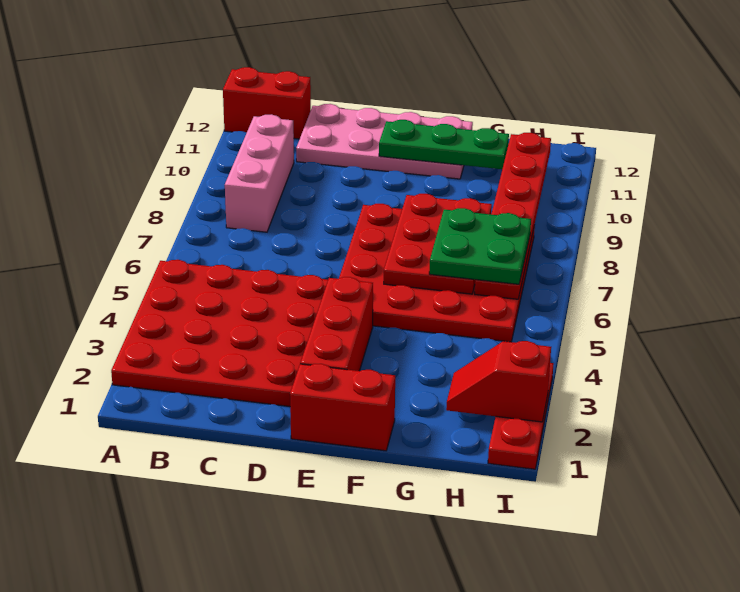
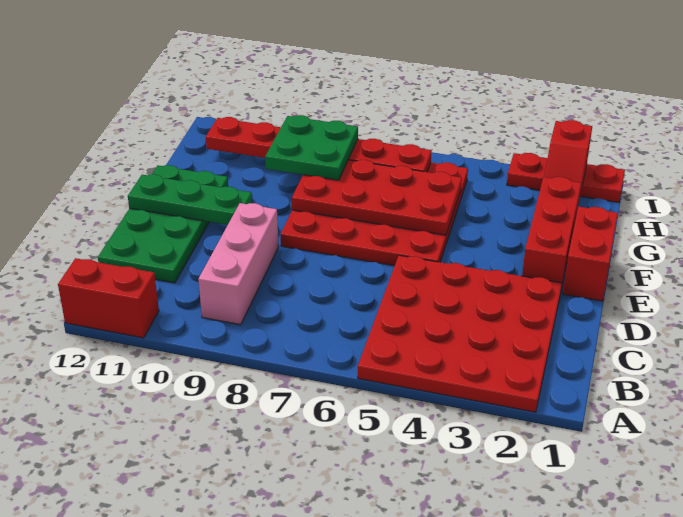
red 1x2 brick [223,67,311,139] -> red 1x2 brick turned to [58,258,159,338]
pink 1x3 brick [225,114,294,232] -> pink 1x3 brick turned to [198,203,279,325]
pink 2x4 plate [296,104,473,179] -> green 2x4 plate [98,165,228,283]
red 1x3 brick [300,277,373,371] -> red 1x3 brick turned to [522,177,581,289]
green 1x3 plate [379,120,509,169] -> green 1x3 plate turned to [128,174,252,225]
red 2x3 plate [384,194,492,294] -> red 2x4 plate [292,160,462,235]
green 2x2 plate [429,208,531,284] -> green 2x2 plate moved to [265,115,358,180]

